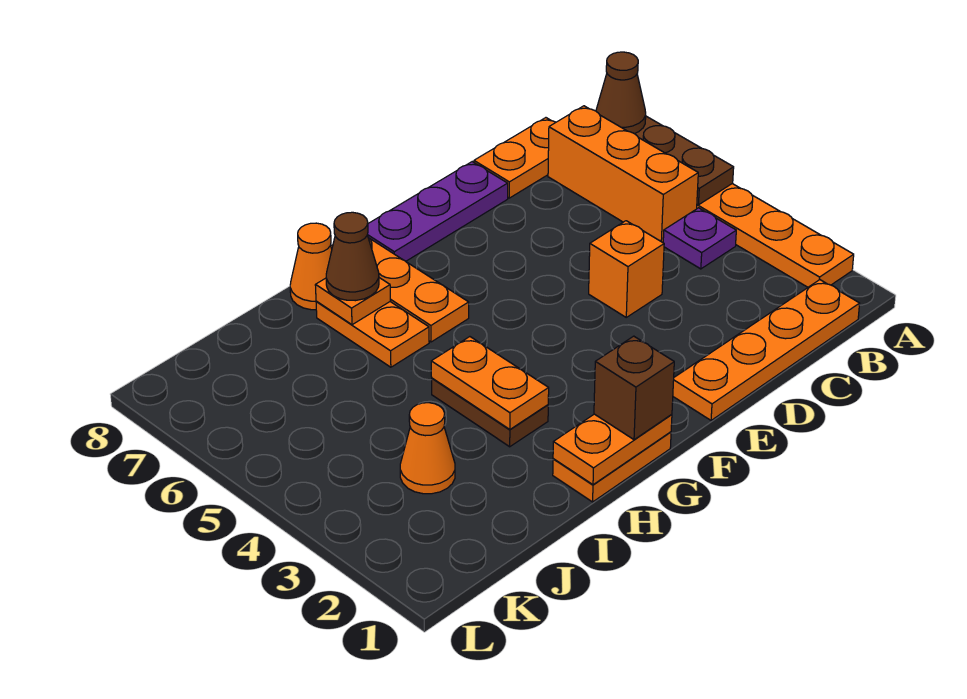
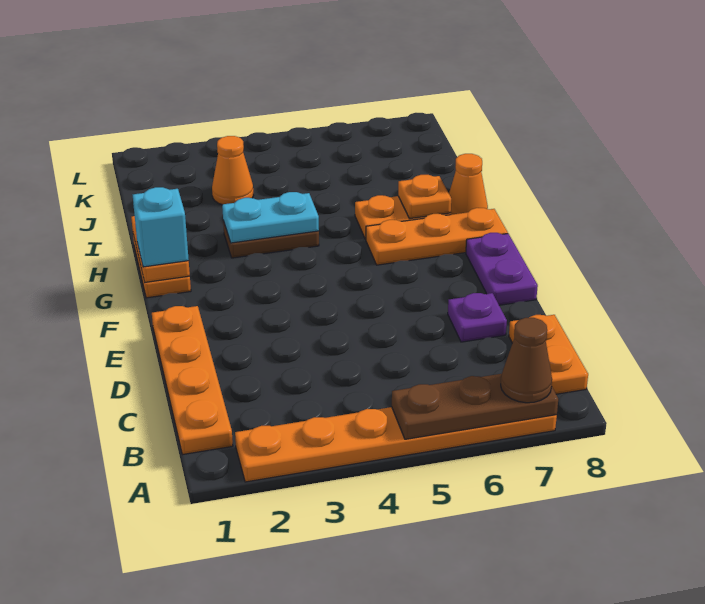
purple 1x1 plate [663,208,736,269] -> purple 1x1 plate moved to [448,293,507,342]
orange 1x3 brick [548,106,698,242] -> none
orange 1x1 brick [589,221,664,317] -> none
purple 1x3 plate [367,162,508,261] -> purple 1x2 plate [466,233,538,305]
brown 1x1 brick [594,336,674,440] -> cyan 1x1 brick [133,187,189,267]
orange 1x2 plate [431,337,549,429] -> cyan 1x2 plate [222,192,319,243]
brown 1x1 cone [326,212,379,301] -> none

